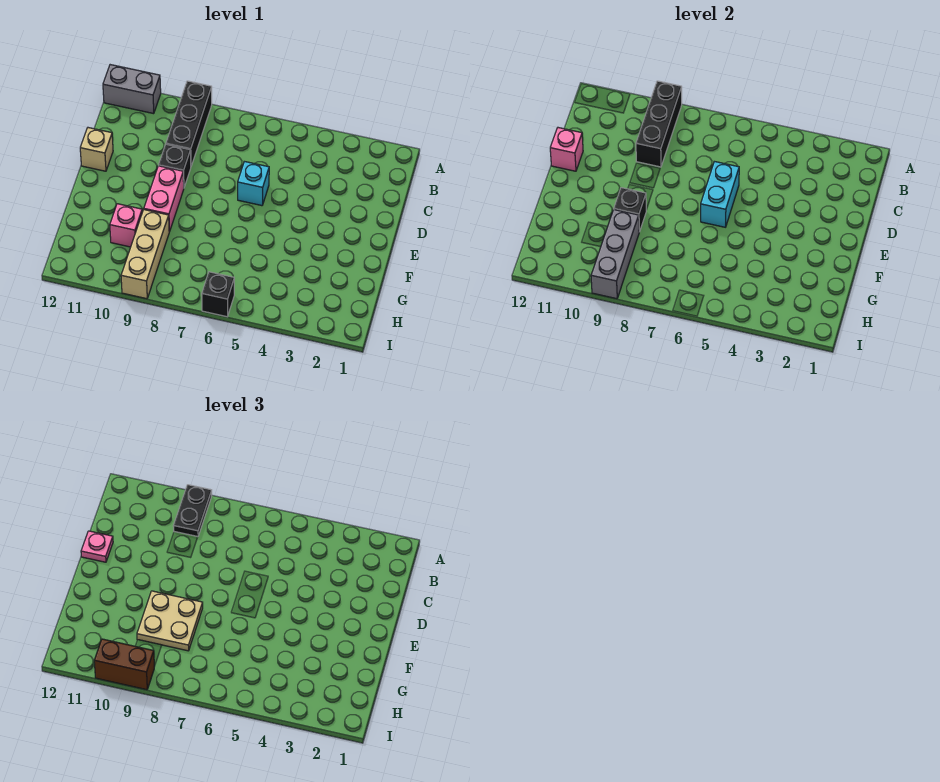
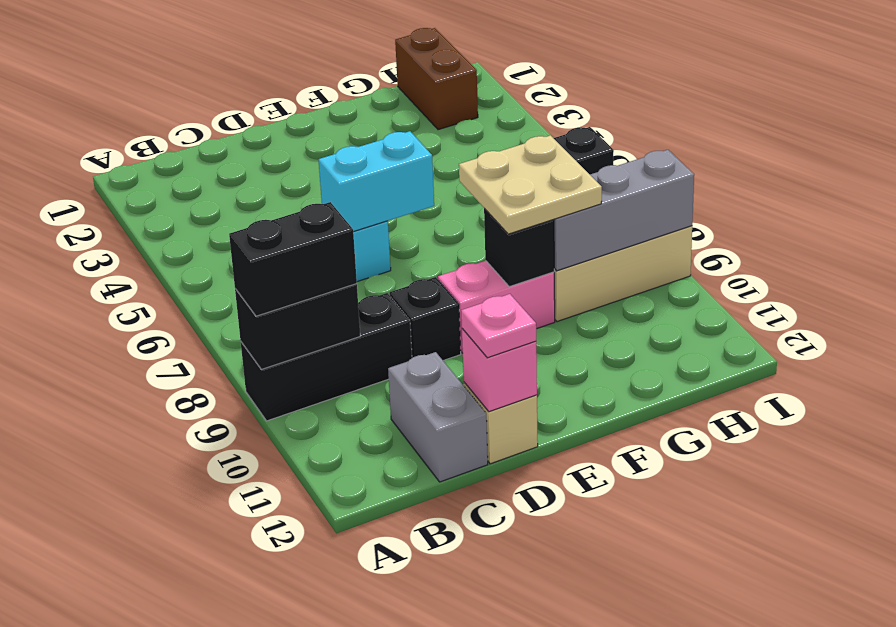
black 1x3 brick [636,81,682,167] -> black 1x2 brick [235,284,360,369]
black 1x2 plate [173,485,212,537] -> black 1x2 brick [229,202,357,316]
grey 1x2 brick [103,65,161,114] -> grey 1x2 brick moved to [388,352,488,482]
pink 1x1 brick [110,204,142,247] -> none
brown 1x2 brick [94,639,154,690] -> brown 1x2 brick moved to [395,28,478,130]

